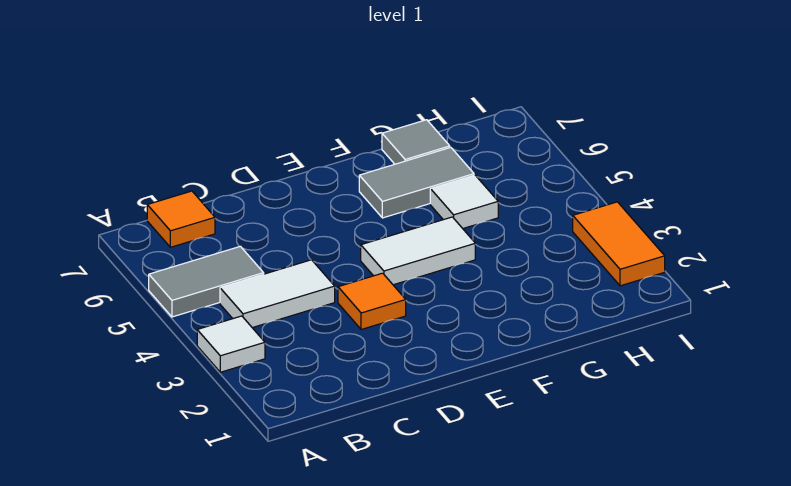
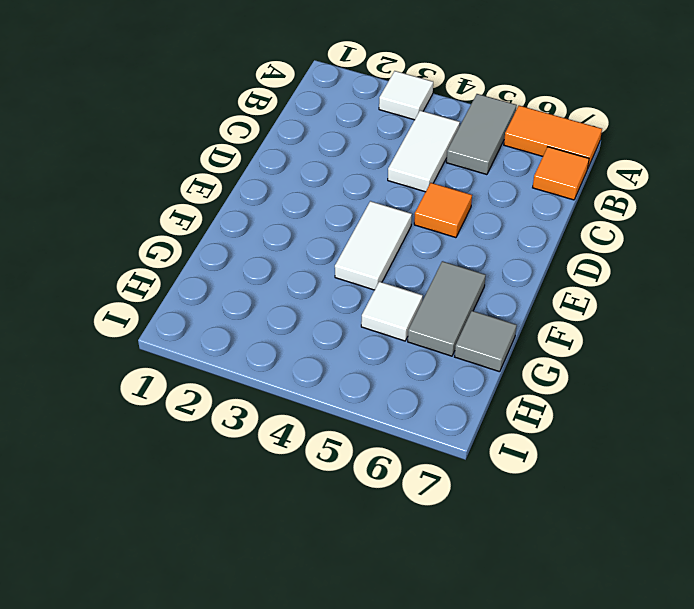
orange 1x1 tile [338,273,406,330] -> orange 1x1 tile moved to [414,183,472,238]
orange 1x2 tile [573,202,665,286] -> orange 1x2 tile moved to [504,106,602,169]

